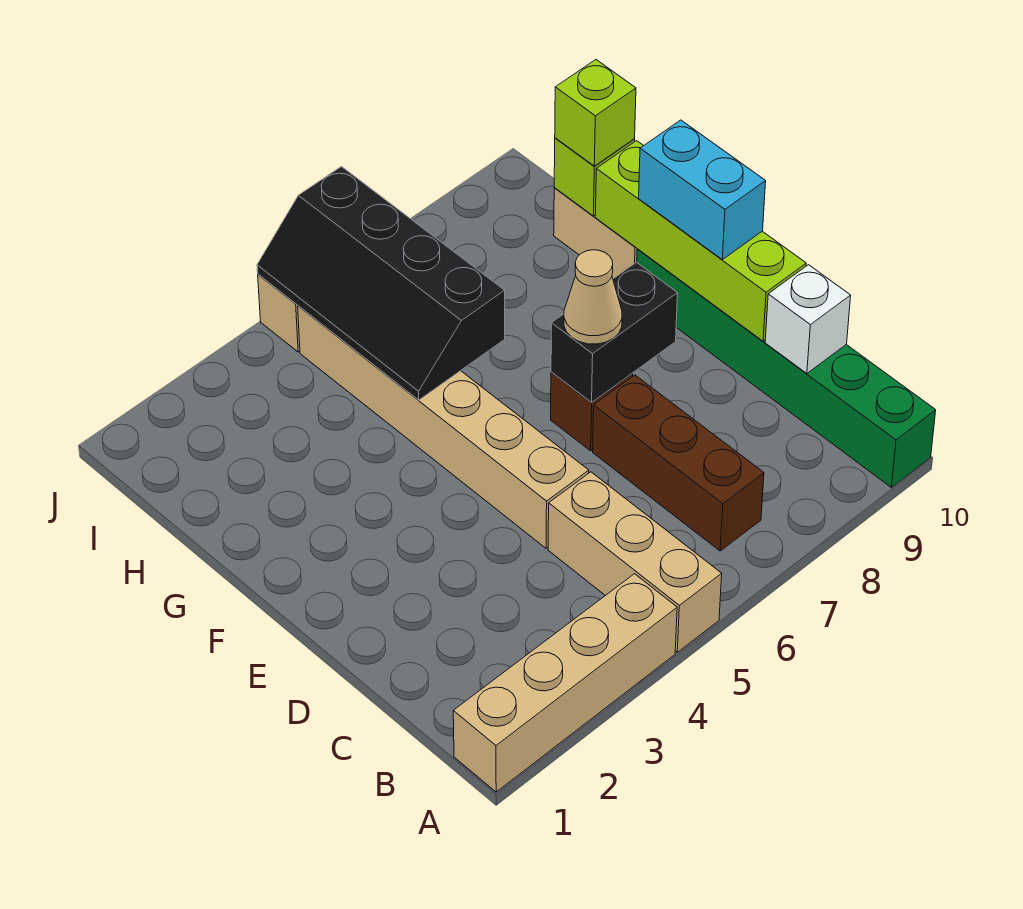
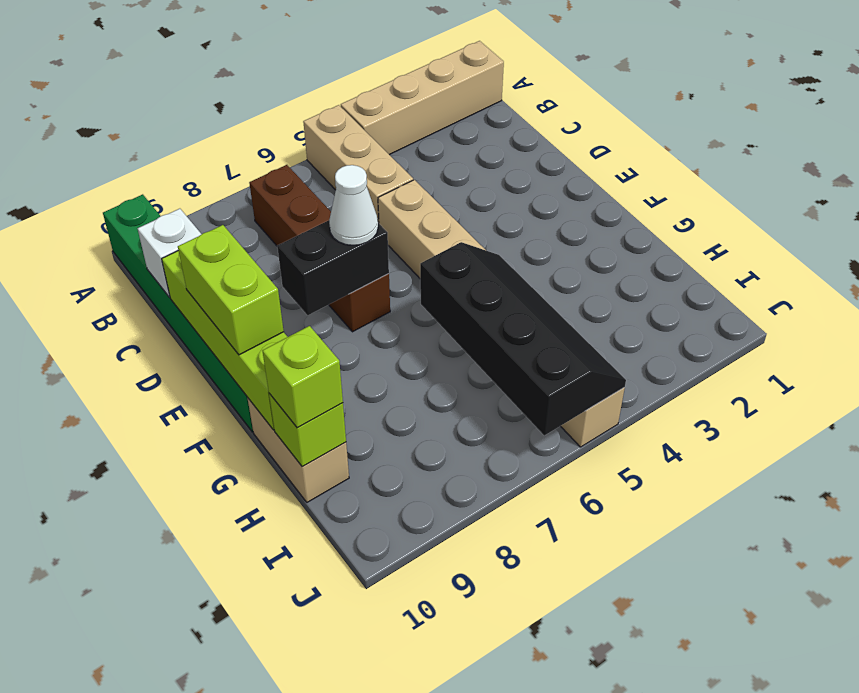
tan 1x1 cone [564,250,622,344] -> white 1x1 cone [329,165,378,245]
cyan 1x2 brick [639,120,766,260] -> lime 1x2 brick [178,225,284,355]

